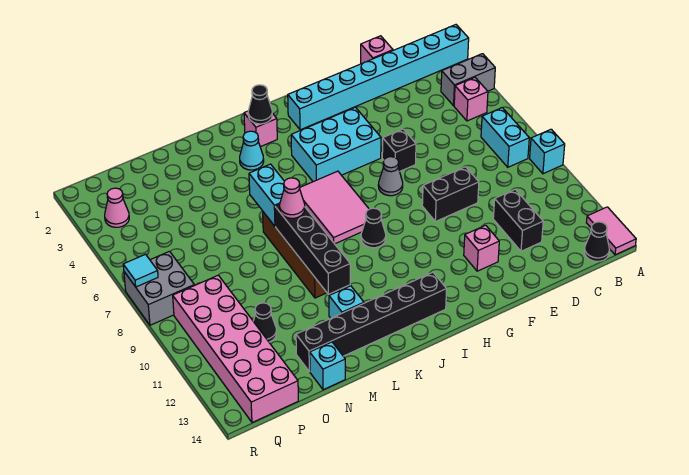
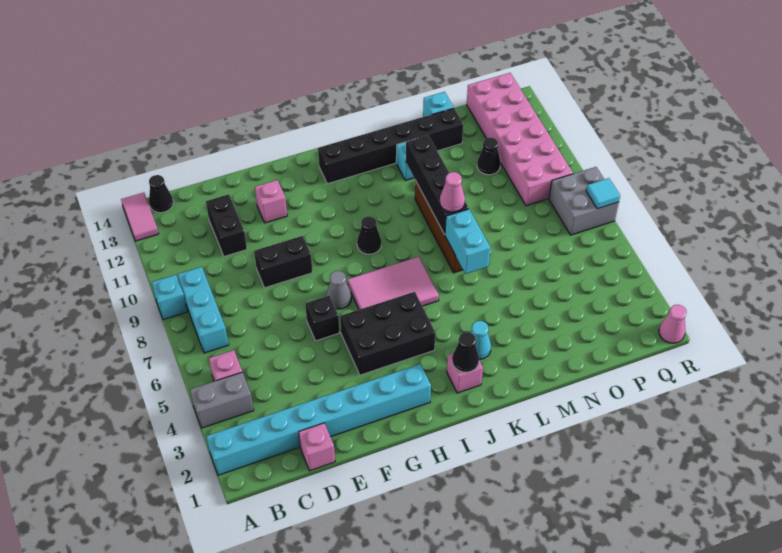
cyan 1x2 brick [481,108,529,167] -> cyan 1x3 brick [178,267,229,353]
cyan 2x3 brick [291,107,381,182] -> black 2x3 brick [340,292,435,375]
pink 2x3 tile [300,171,369,244] -> pink 2x3 tile turned to [347,257,439,310]
pink 1x1 cone [105,188,129,227] -> pink 1x1 cone moved to [659,305,687,343]

